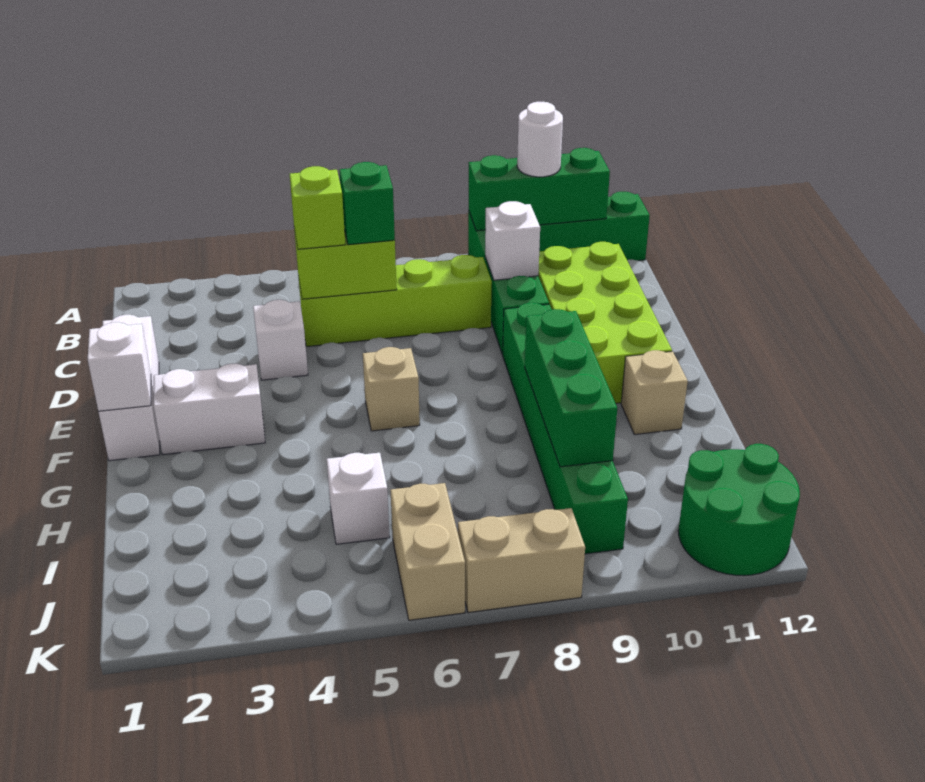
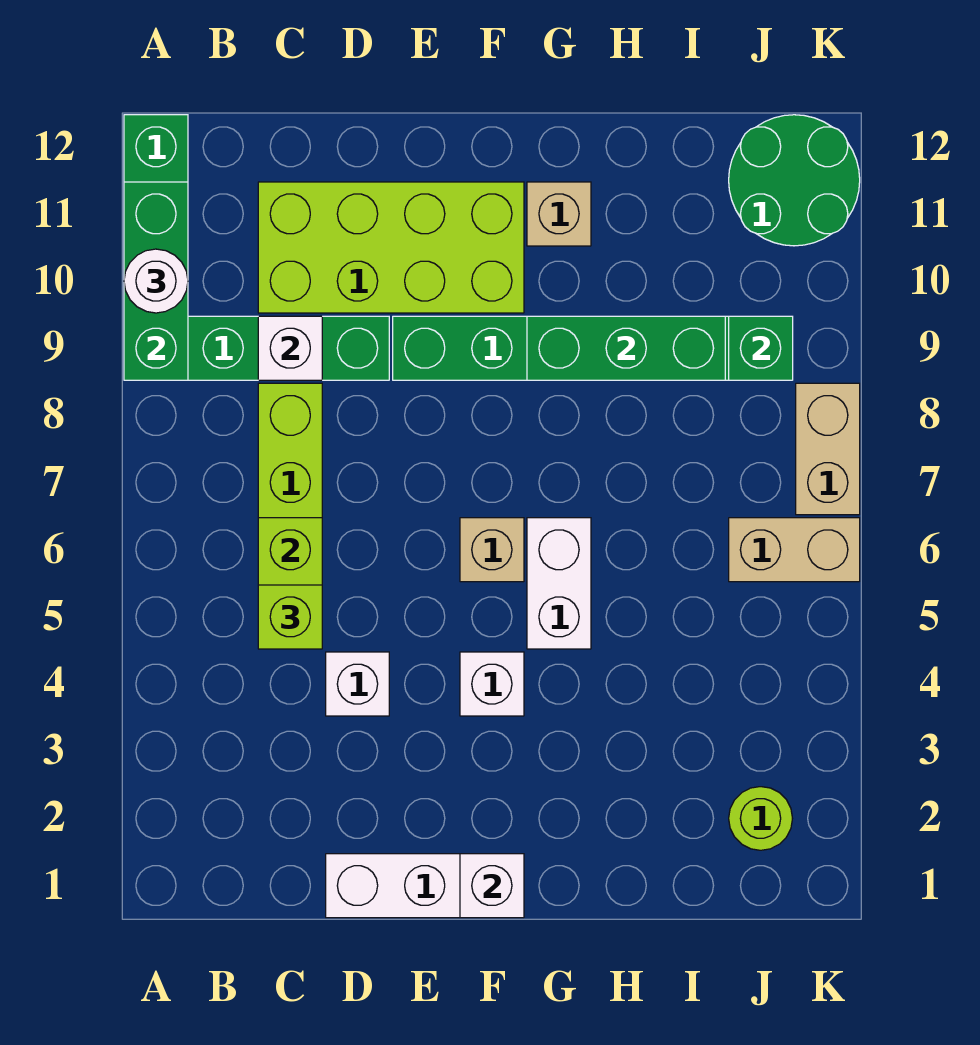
green 1x1 brick [340,162,395,245] -> green 1x1 brick moved to [729,316,793,380]
white 1x2 brick [154,364,265,455] -> white 1x2 brick moved to [527,518,591,649]
white 1x1 brick [327,453,390,544] -> white 1x1 brick moved to [460,652,524,716]
none -> lime 1x1 round brick [729,787,792,850]

